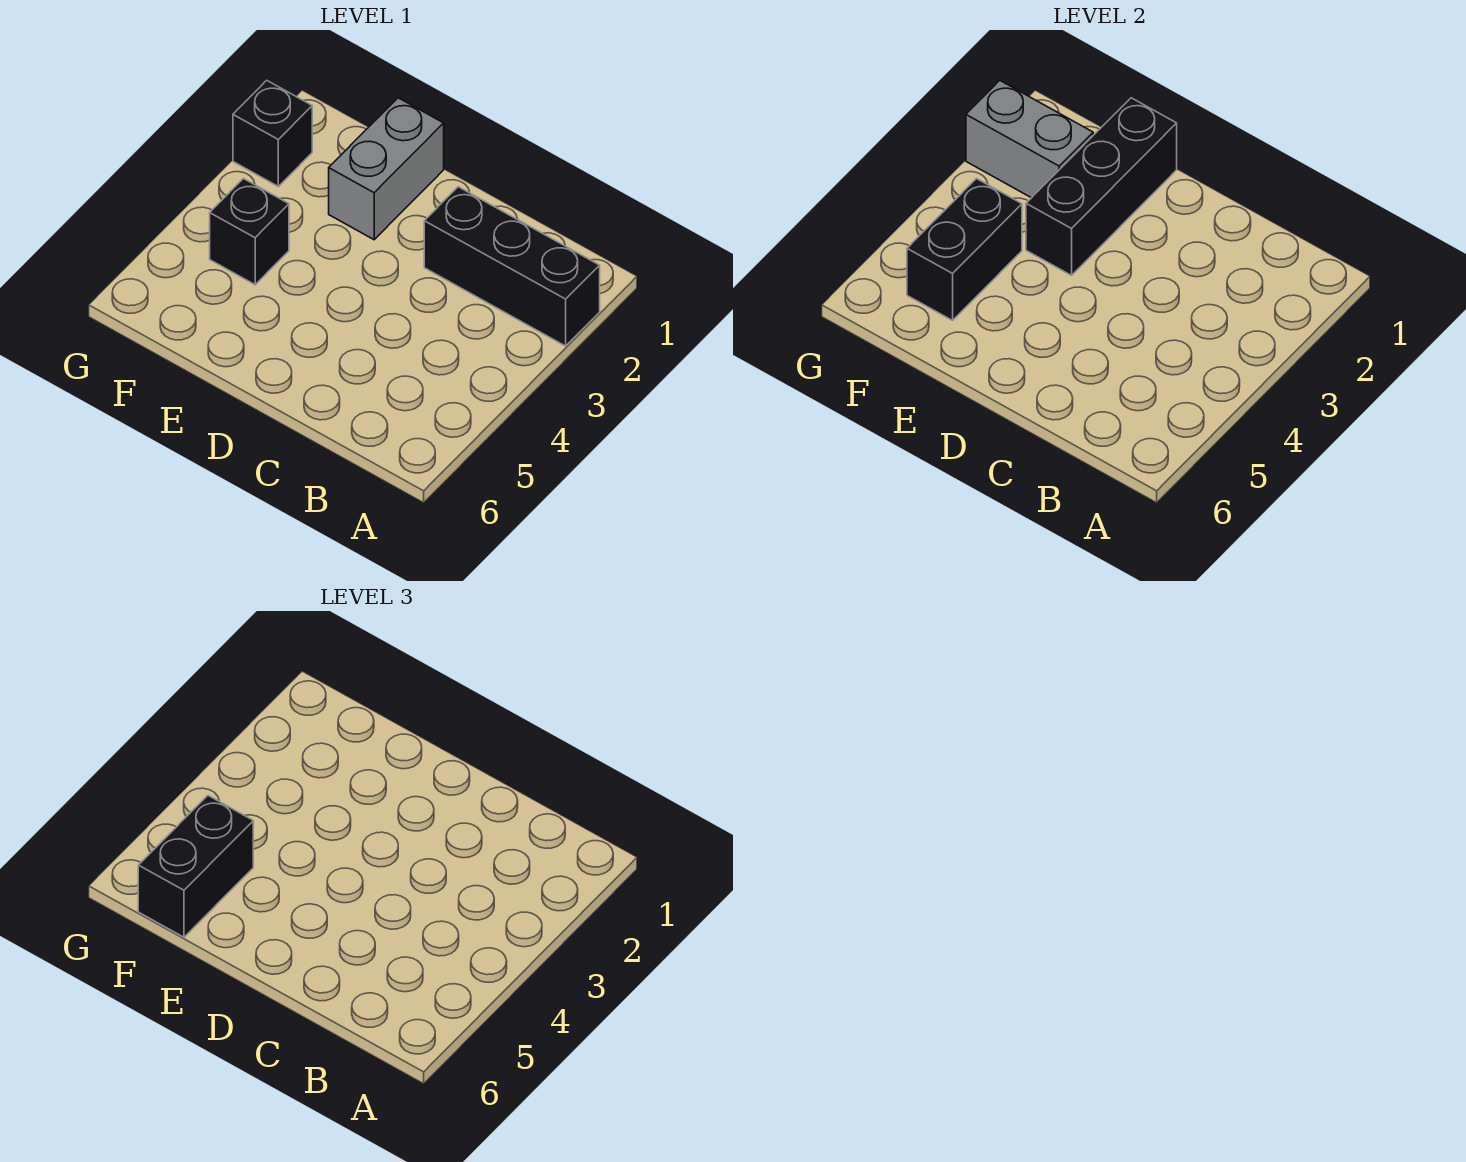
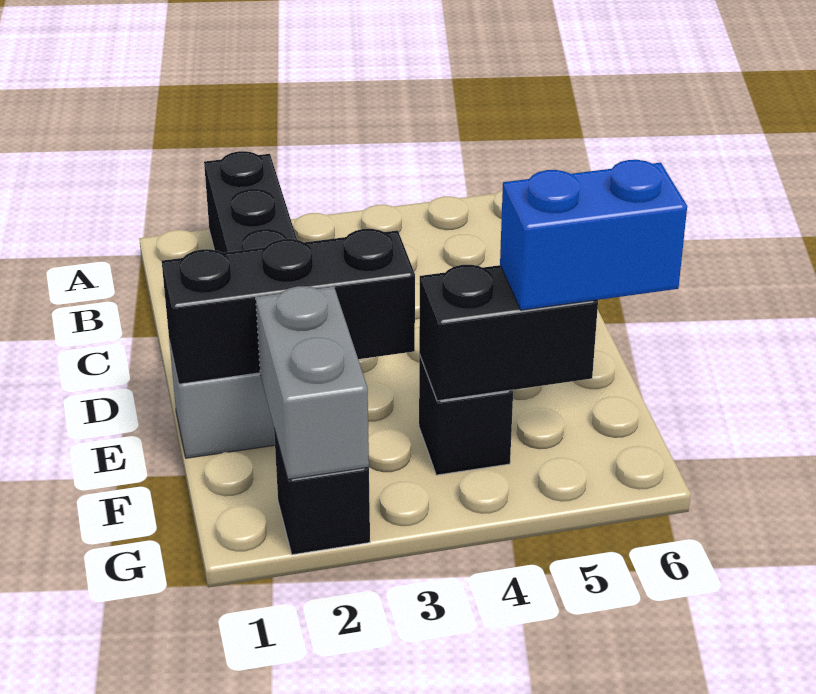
black 1x2 brick [138,796,253,937] -> blue 1x2 brick [500,160,687,310]

